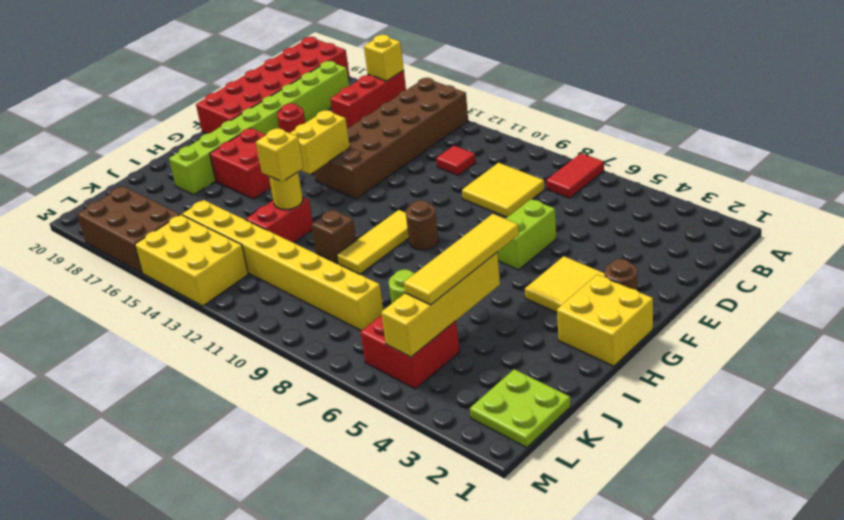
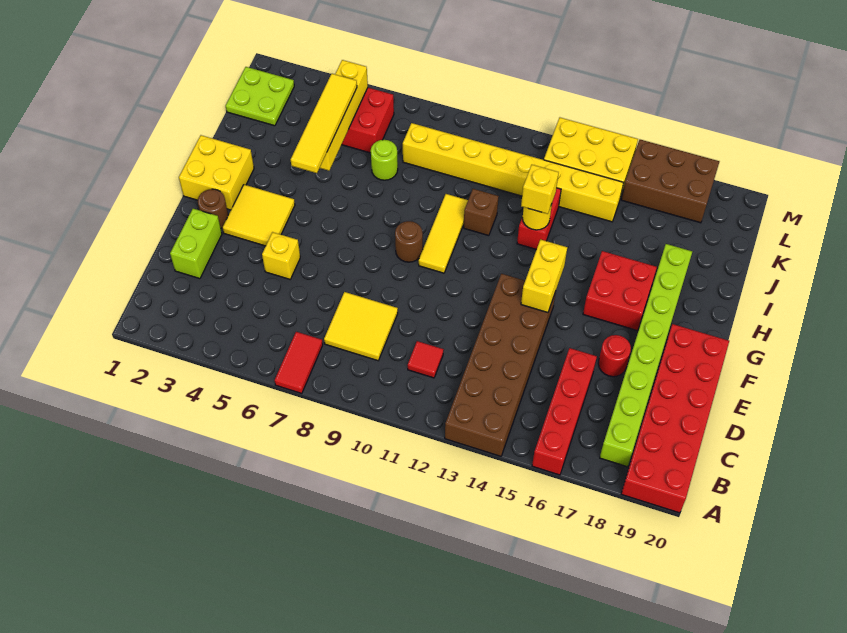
red 1x3 brick [330,70,406,128] -> red 1x4 brick [532,348,597,475]
yellow 1x1 brick [364,35,404,81] -> yellow 1x1 brick moved to [262,232,300,279]
lime 1x2 brick [498,199,556,270] -> lime 1x2 brick moved to [170,209,222,279]

